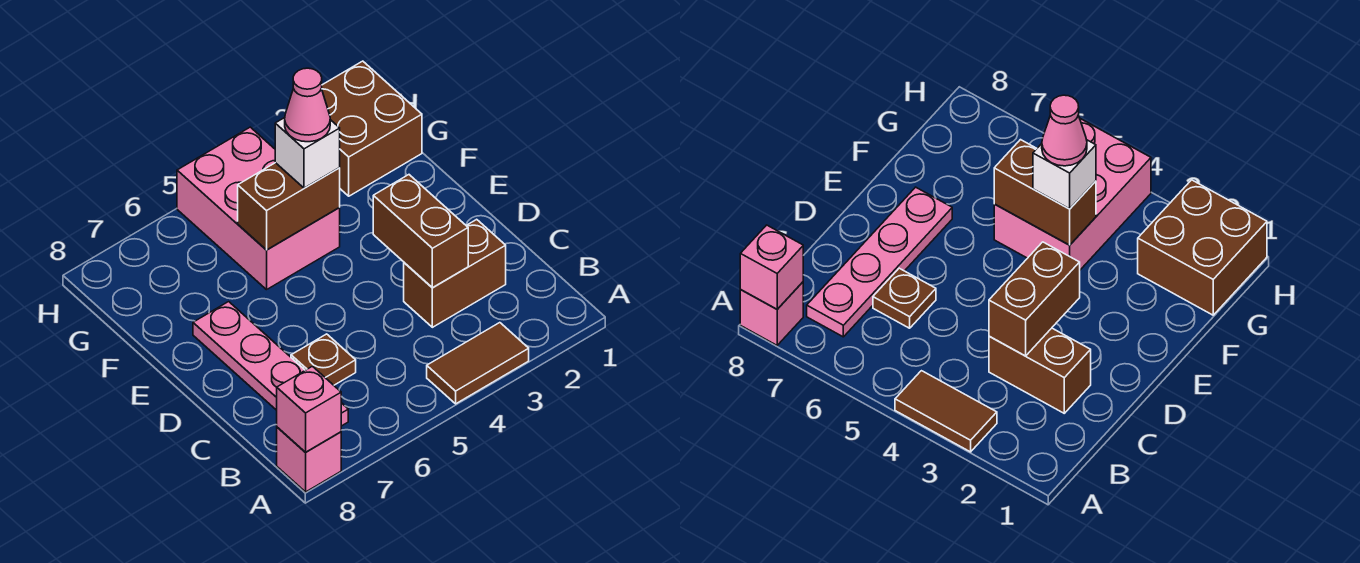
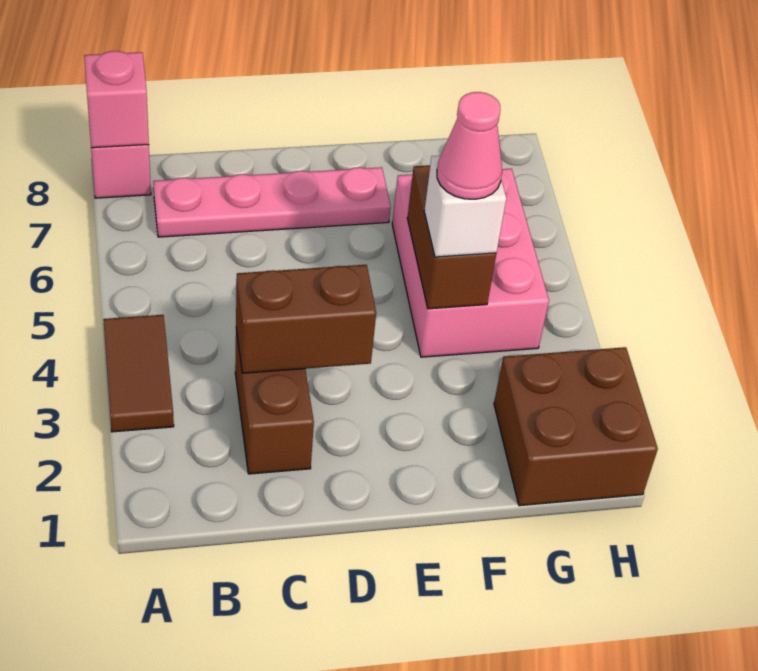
brown 1x1 plate [291,334,356,385] -> none
pink 2x3 brick [177,127,340,290] -> pink 2x3 brick turned to [392,169,549,357]

